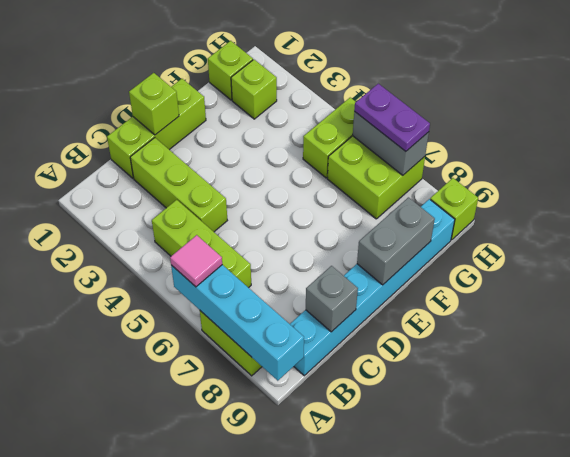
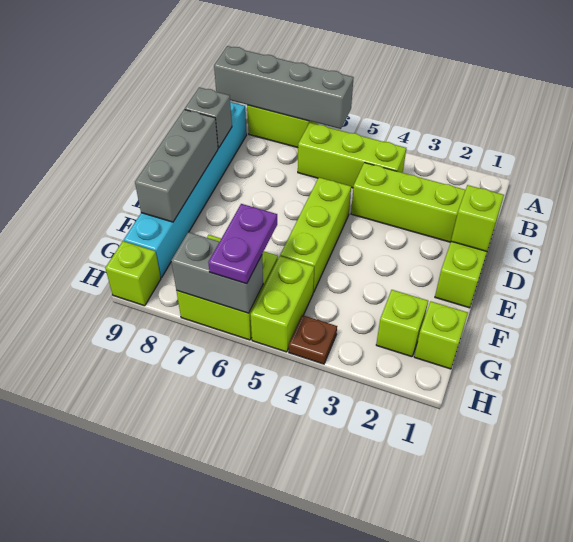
cyan 1x4 brick [171,265,304,381] -> grey 1x4 brick [214,46,354,129]
pink 1x1 tile [170,235,222,287] -> none
none -> lime 1x3 brick [280,178,351,292]
grey 1x2 brick [357,197,435,285] -> grey 1x3 brick [135,110,218,222]
none -> brown 1x1 plate [289,315,337,364]
purple 1x2 plate [354,84,430,151] -> purple 1x2 plate turned to [208,204,277,284]

